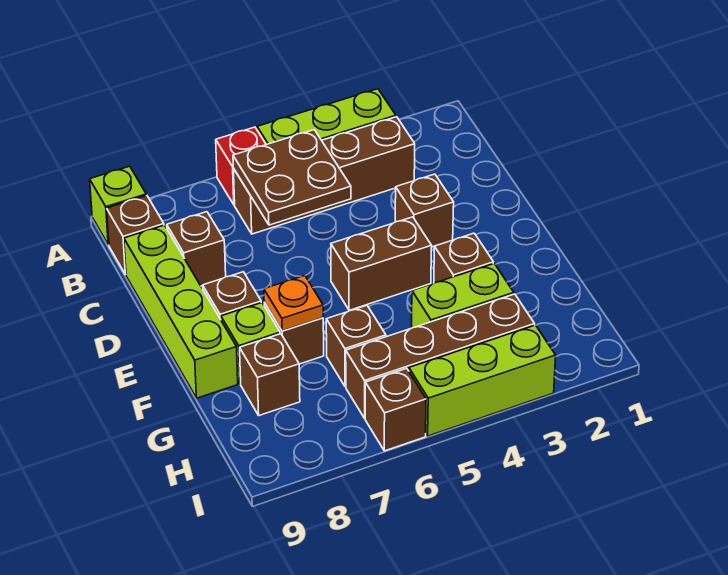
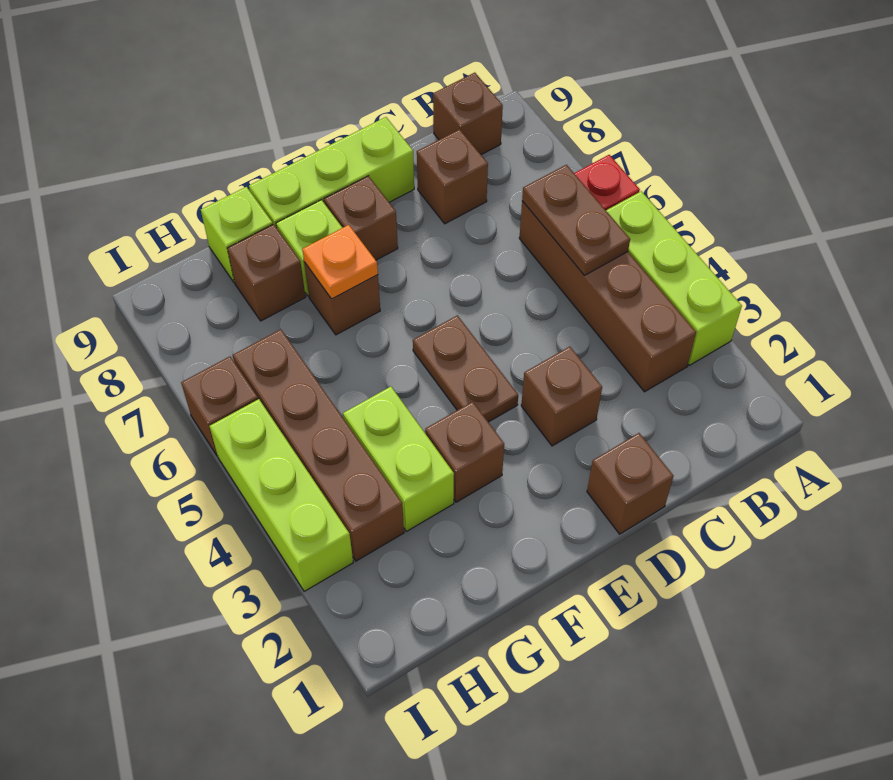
lime 1x1 brick [90,166,146,245] -> lime 1x1 brick moved to [201,187,273,283]
brown 2x2 plate [233,130,351,225] -> brown 1x2 plate [522,165,630,275]
lime 1x4 brick [124,225,238,398] -> lime 1x3 brick [249,117,414,228]
brown 1x2 brick [331,217,432,310] -> brown 1x2 plate [413,315,518,422]
brown 1x1 brick [326,305,386,387] -> brown 1x1 brick moved to [587,433,673,534]

